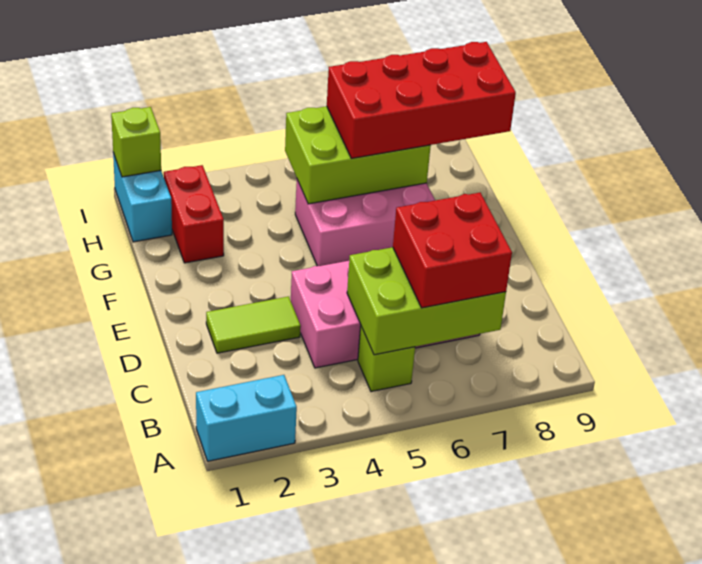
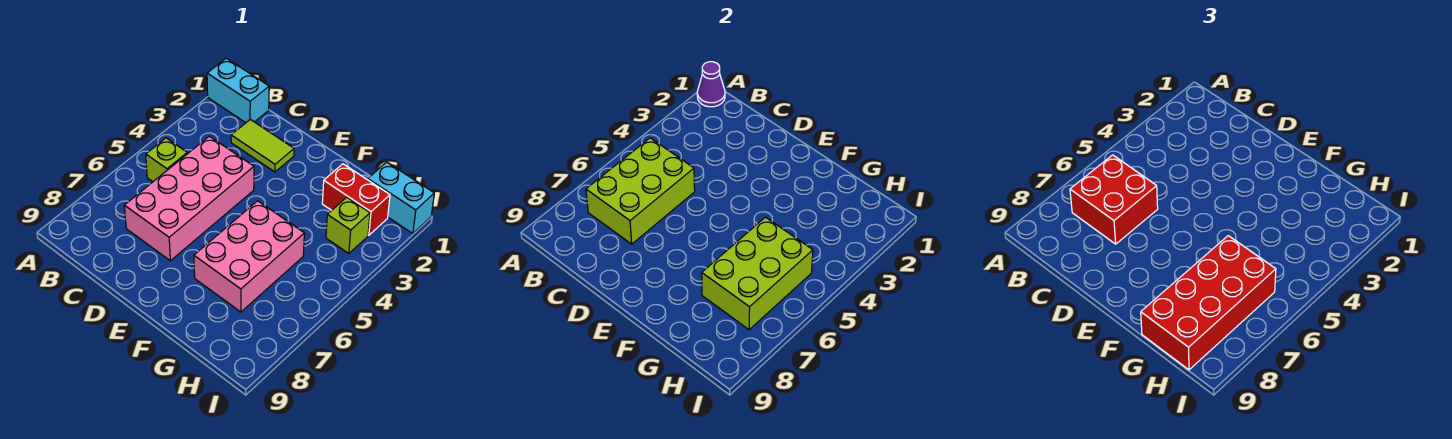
cyan 1x2 brick [196,375,297,461] -> cyan 1x2 brick turned to [207,58,269,123]
none -> purple 1x1 cone [697,62,725,107]
lime 1x2 tile [206,296,301,353] -> lime 1x2 tile turned to [231,119,294,172]
lime 1x1 brick [111,107,161,177] -> lime 1x1 brick moved to [326,197,370,254]

